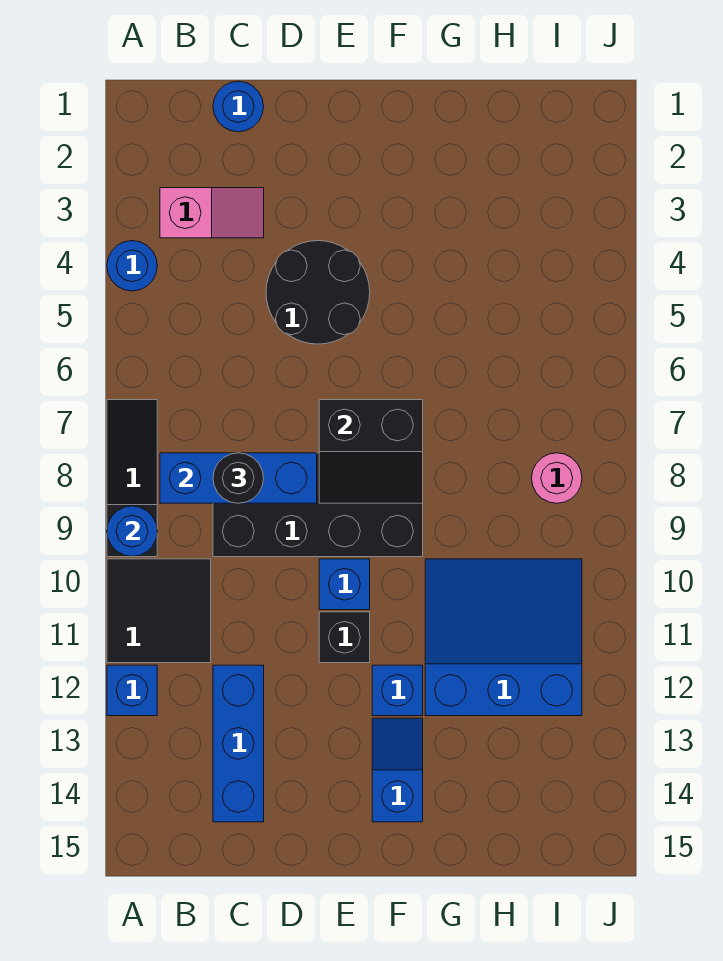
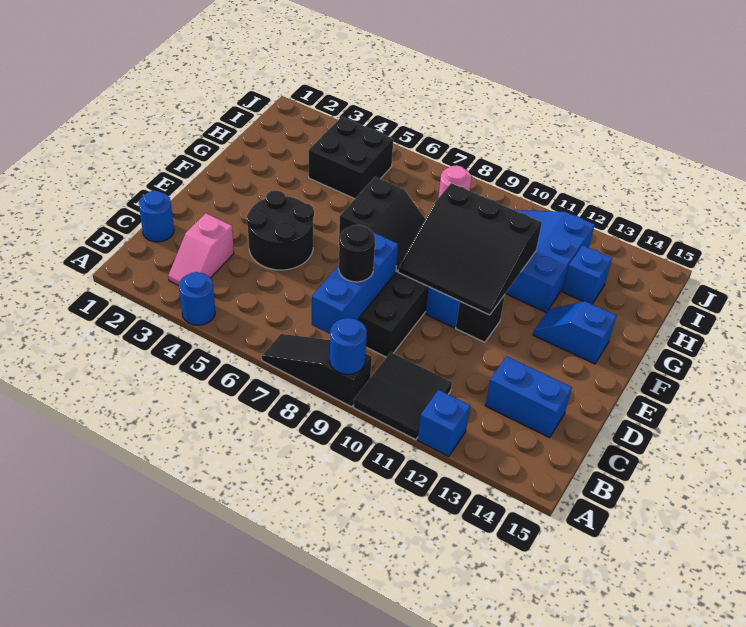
pink 1x2 slope [160,188,264,238] -> pink 1x2 slope turned to [168,213,234,286]
blue 1x3 brick [213,665,264,822] -> blue 1x2 brick [485,356,572,438]
none -> black 3x3 slope [398,183,542,315]
blue 1x1 brick [372,665,423,716] -> blue 1x1 brick moved to [563,245,612,304]
none -> black 2x2 brick [309,117,394,199]

